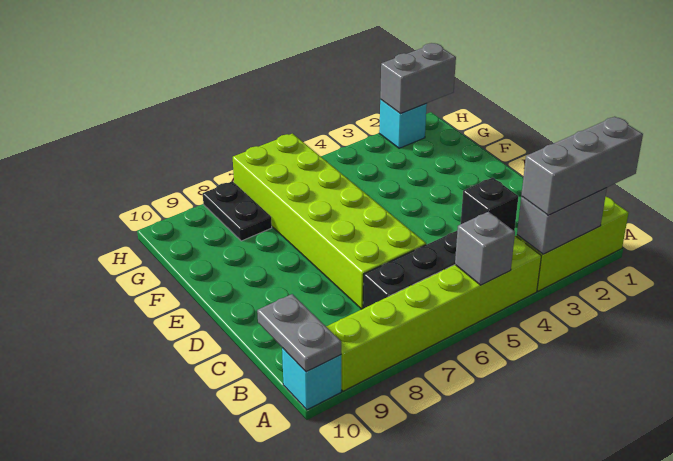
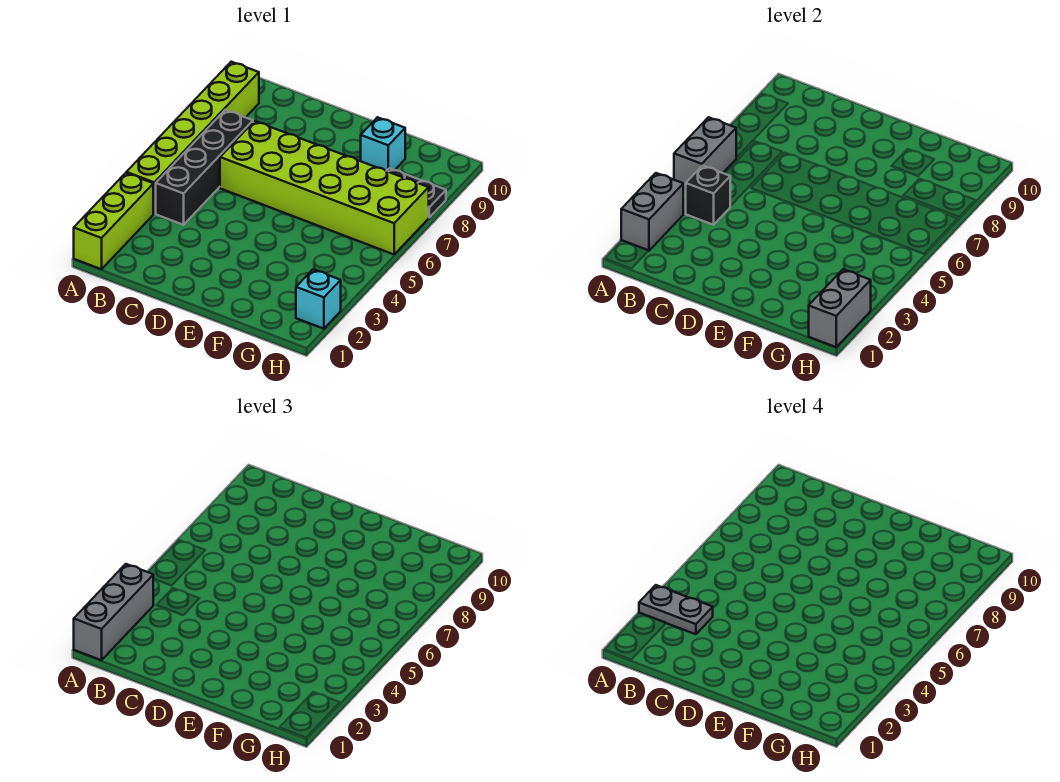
grey 1x1 brick [455,212,515,285] -> grey 1x2 brick [674,117,736,189]
cyan 1x1 brick [282,348,341,410] -> cyan 1x1 brick moved to [361,117,405,171]
grey 1x2 plate [257,294,341,372] -> grey 1x2 plate moved to [639,585,713,634]

